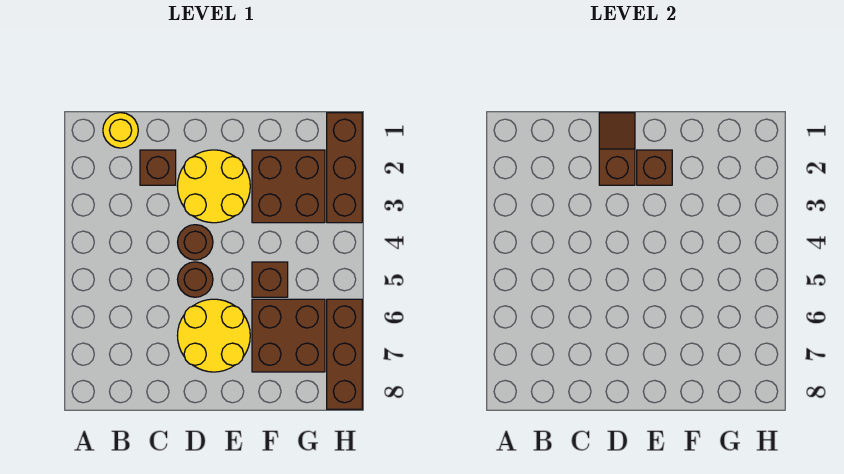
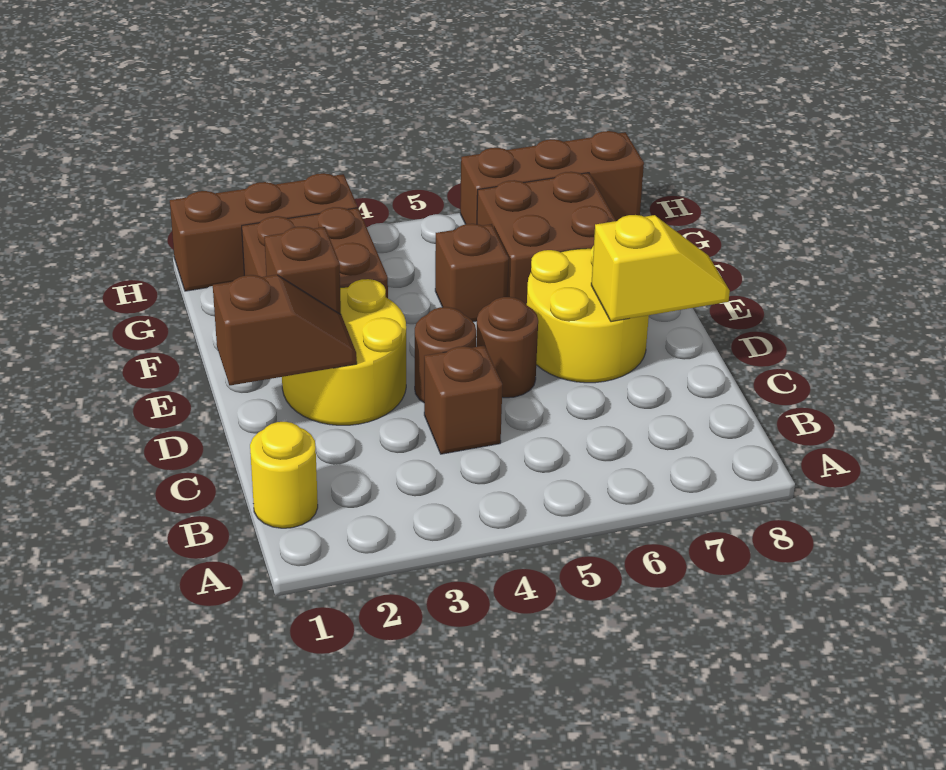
brown 1x1 brick [140,150,176,185] -> brown 1x1 brick moved to [424,346,502,454]
brown 1x2 slope [599,113,635,185] -> brown 1x2 slope turned to [213,275,357,385]
none -> yellow 1x2 slope [591,215,730,322]

